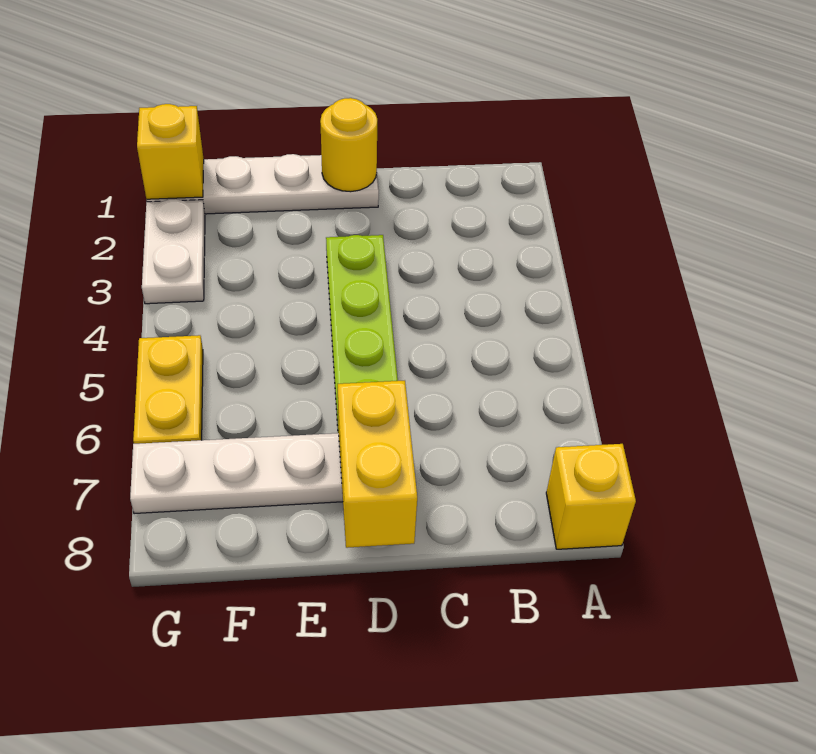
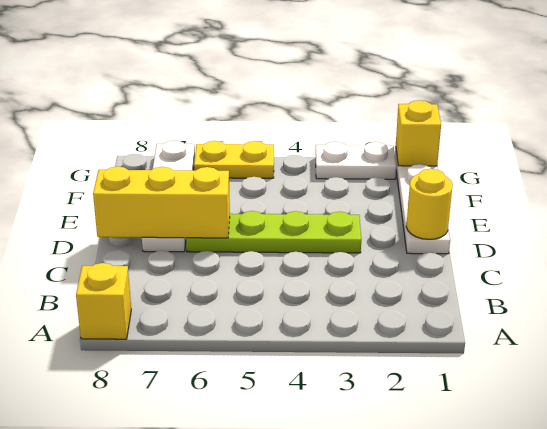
yellow 1x2 brick [338,380,417,548] -> yellow 1x3 brick [93,166,230,238]

